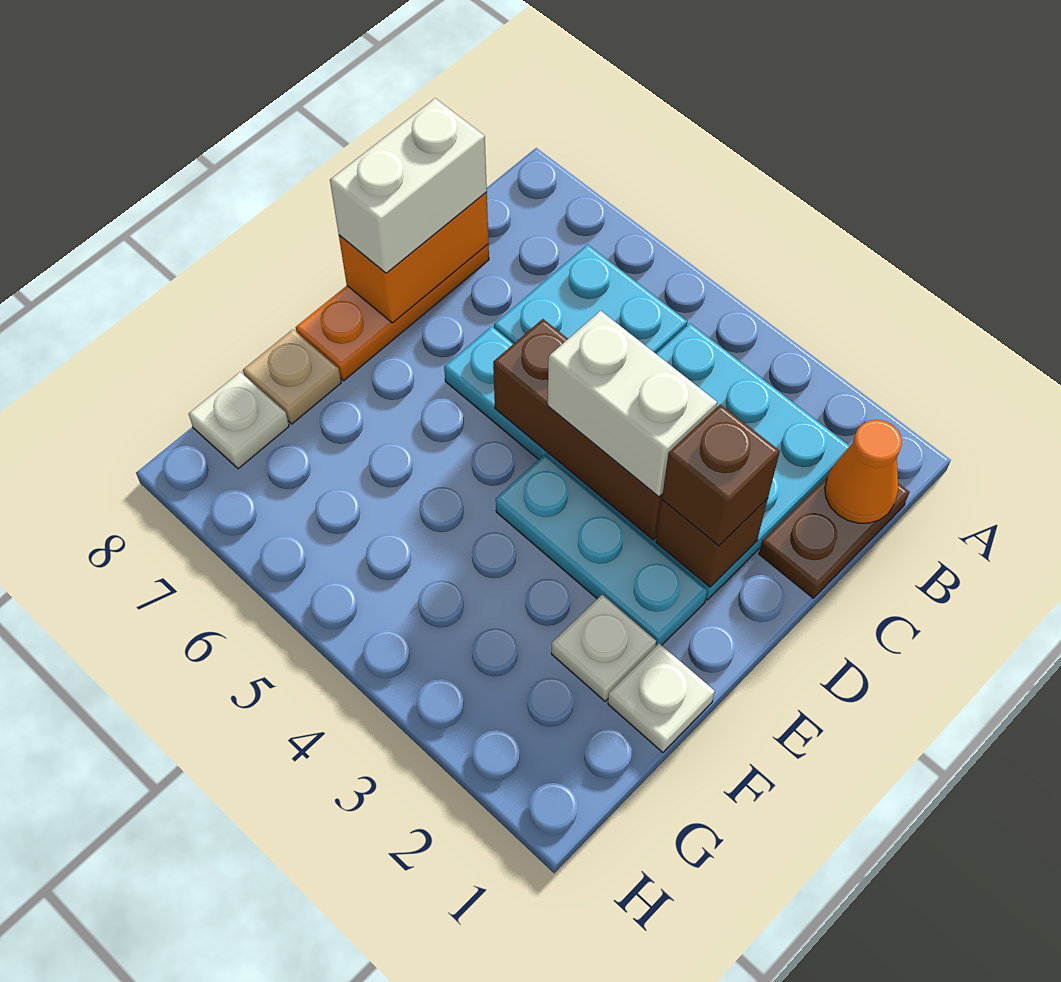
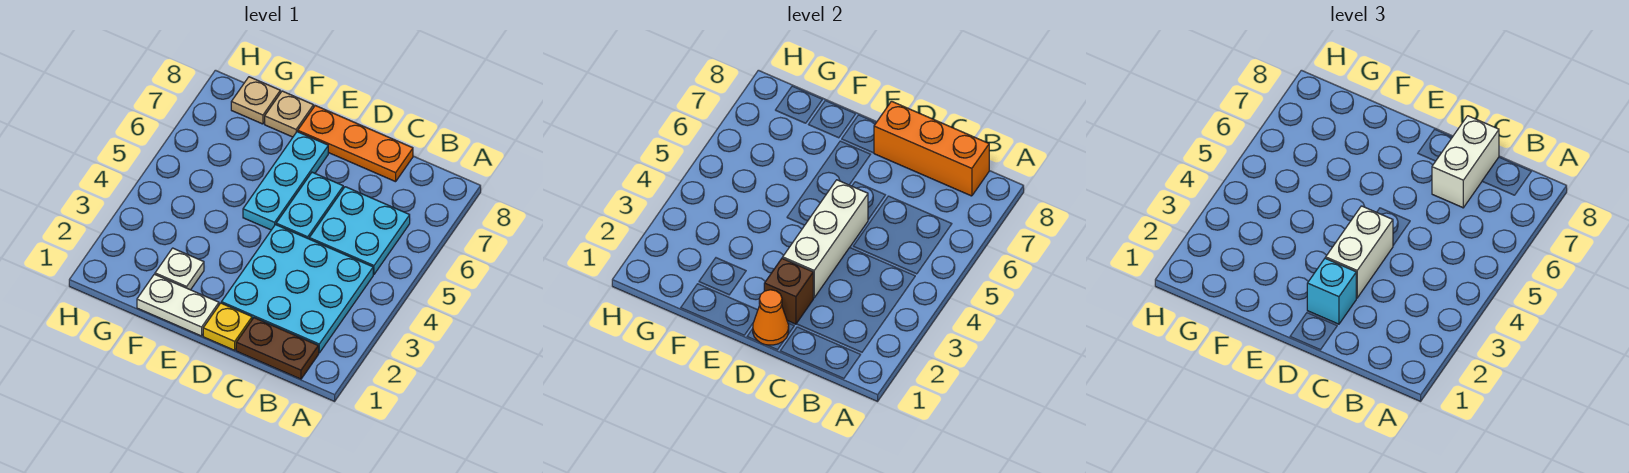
orange 1x1 cone [825,420,902,523] -> orange 1x1 cone moved to [753,290,789,345]
orange 1x2 brick [339,192,489,323] -> orange 1x3 brick [874,101,989,196]
white 1x2 brick [330,98,487,273] -> white 1x2 brick turned to [1432,116,1499,208]
none -> yellow 1x1 plate [203,303,252,350]
brown 1x1 brick [662,404,780,546] -> cyan 1x1 brick [1307,258,1356,324]
brown 1x3 brick [493,319,663,540] -> white 1x3 brick [783,180,868,298]
cyan 1x3 plate [496,454,707,646] -> cyan 1x3 plate moved to [243,132,328,230]
white 1x1 plate [608,643,715,753] -> white 1x2 plate [137,274,219,336]
white 1x1 plate [189,372,289,469] -> tan 1x1 plate [231,77,280,124]

